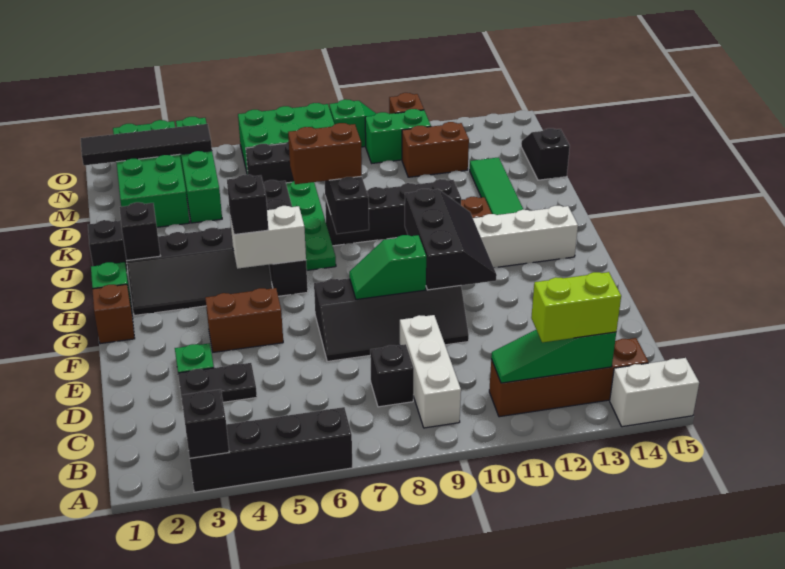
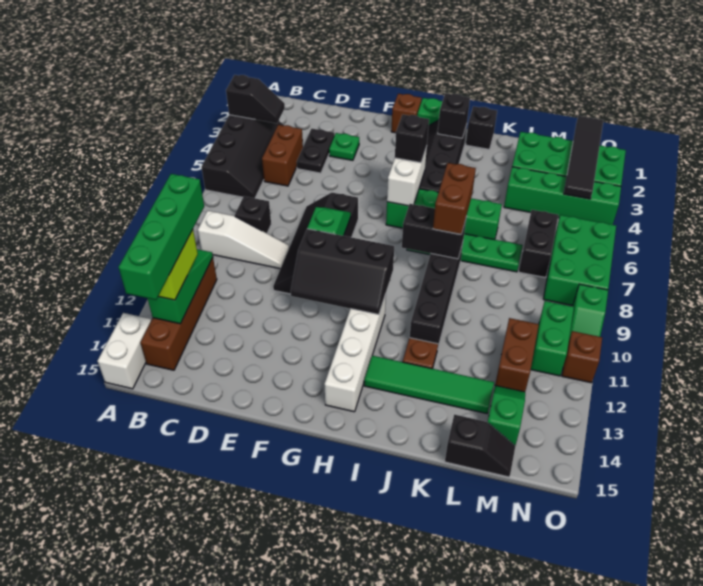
white 1x3 brick [400,315,461,428] -> white 1x3 slope [198,211,289,269]
none -> green 1x4 brick [119,174,204,300]
brown 1x2 brick [205,288,283,352] -> brown 1x2 brick moved to [262,125,303,186]
black 1x4 brick [263,180,308,296] -> green 1x4 brick [386,189,502,239]
none -> green 1x2 slope [488,386,525,446]

